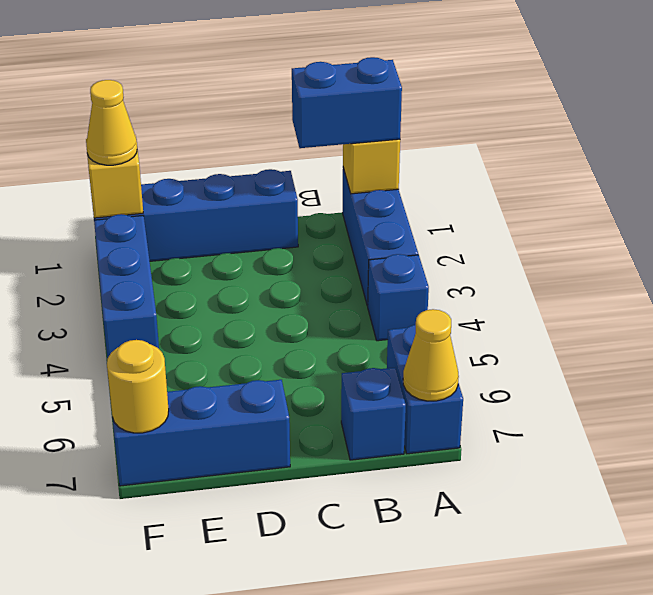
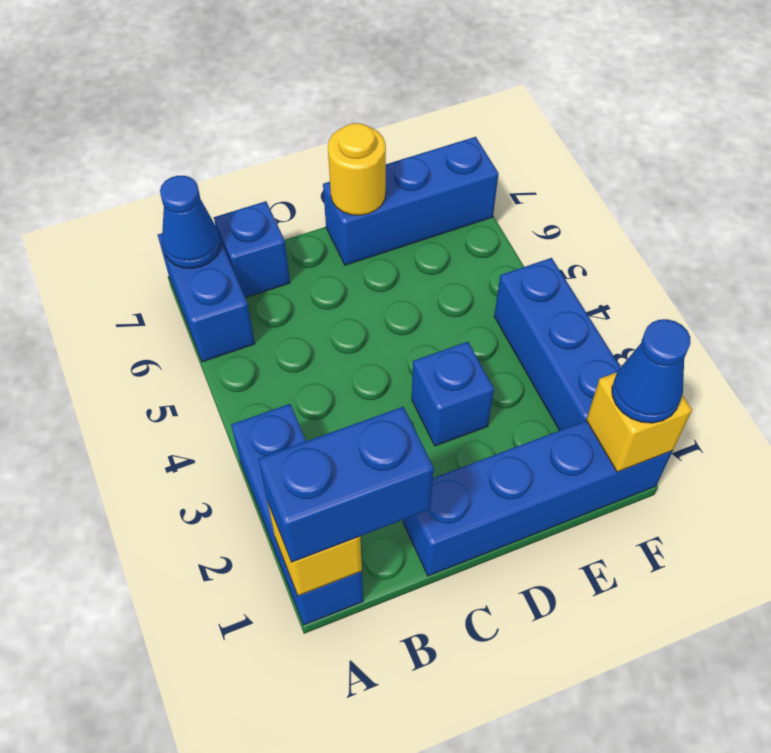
blue 1x1 brick [368,254,429,341] -> blue 1x1 brick moved to [412,342,494,446]
yellow 1x1 cone [403,309,459,401] -> blue 1x1 cone [160,176,221,268]
yellow 1x1 cone [86,80,137,165] -> blue 1x1 cone [612,319,691,423]
yellow 1x1 round brick [107,340,169,433] -> yellow 1x1 round brick moved to [328,123,386,215]

